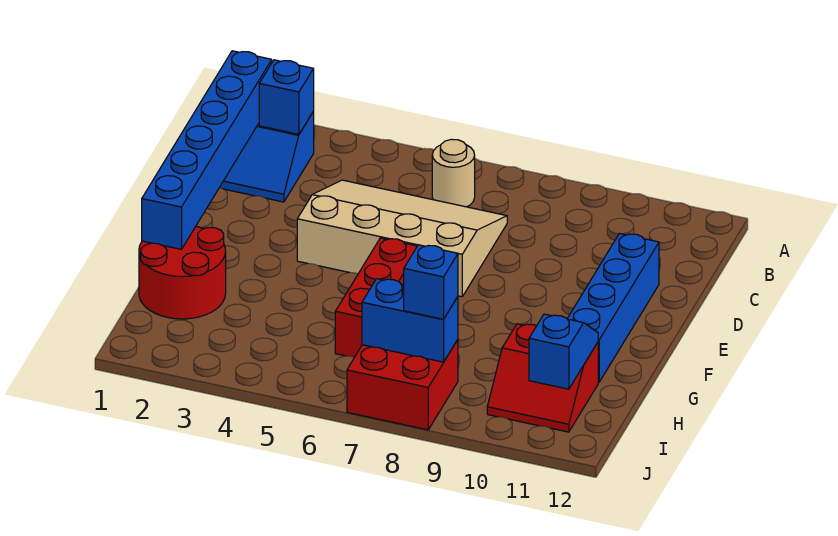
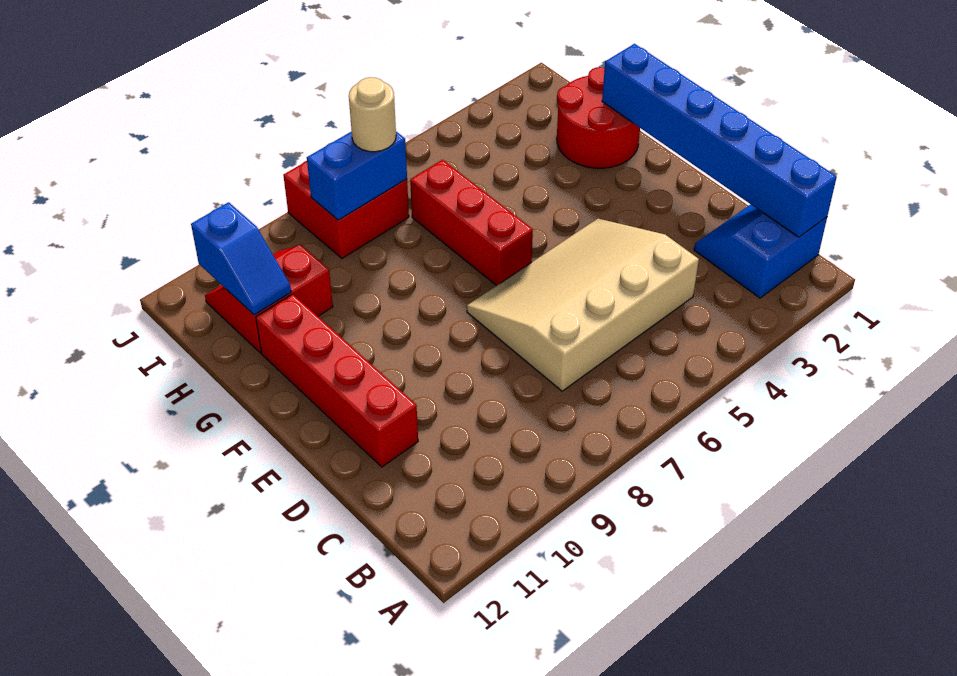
blue 1x1 brick [259,60,314,134] -> none
tan 1x1 round brick [432,139,475,207] -> tan 1x1 round brick moved to [349,77,396,152]
tan 3x4 slope [297,180,507,297] -> tan 3x4 slope turned to [467,219,699,391]
blue 1x4 brick [567,234,659,382] -> red 1x4 brick [256,294,418,467]
blue 1x1 brick [404,245,458,319] -> none

